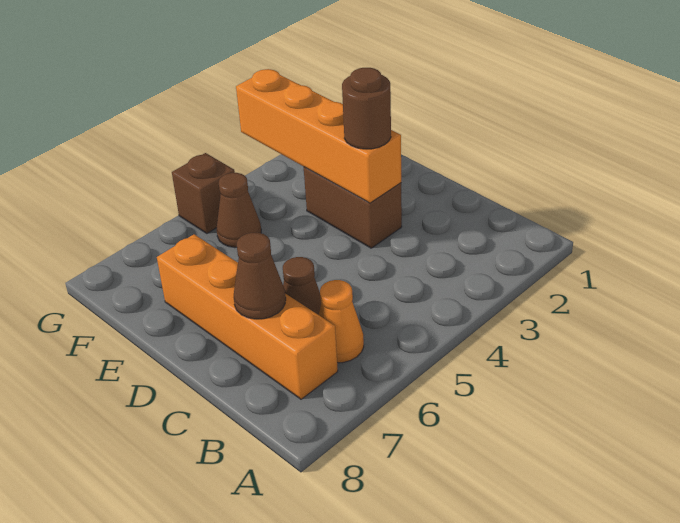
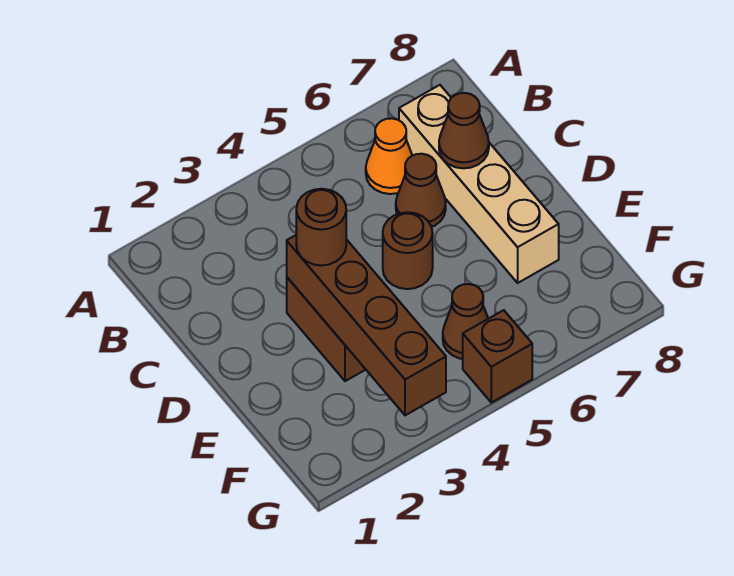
orange 1x4 brick [157,234,338,399] -> tan 1x4 brick [399,85,559,283]
orange 1x4 brick [236,69,401,203] -> brown 1x4 brick [287,235,446,415]
none -> brown 1x1 round brick [383,212,433,289]

